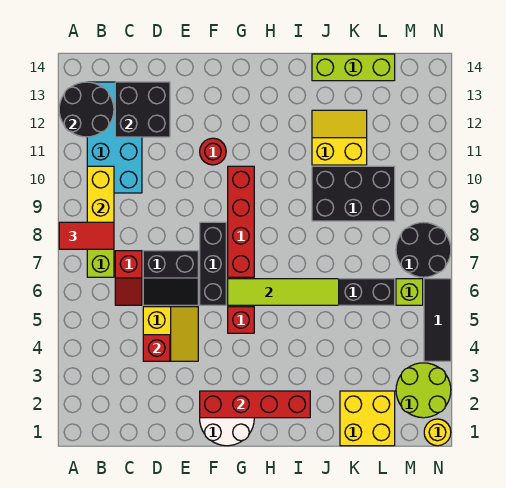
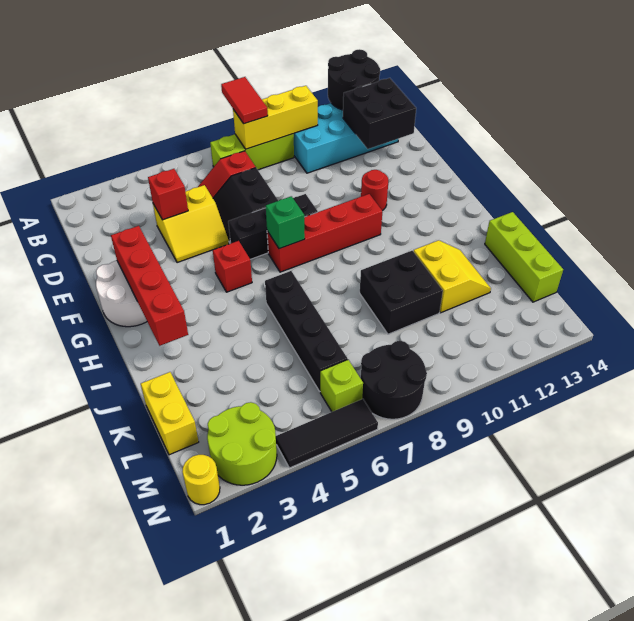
lime 1x4 tile [228,279,339,305] -> none
none -> green 1x1 brick [266,196,305,249]
black 2x3 brick [312,166,395,221] -> black 2x2 brick [360,251,443,334]
yellow 2x2 brick [340,391,395,446] -> yellow 1x2 brick [141,372,199,455]

